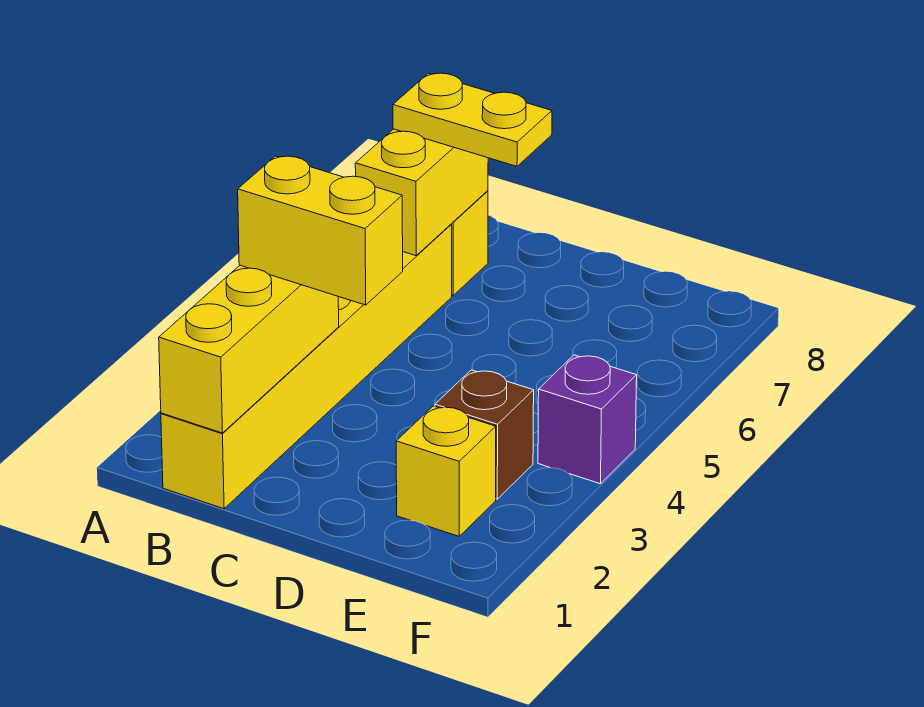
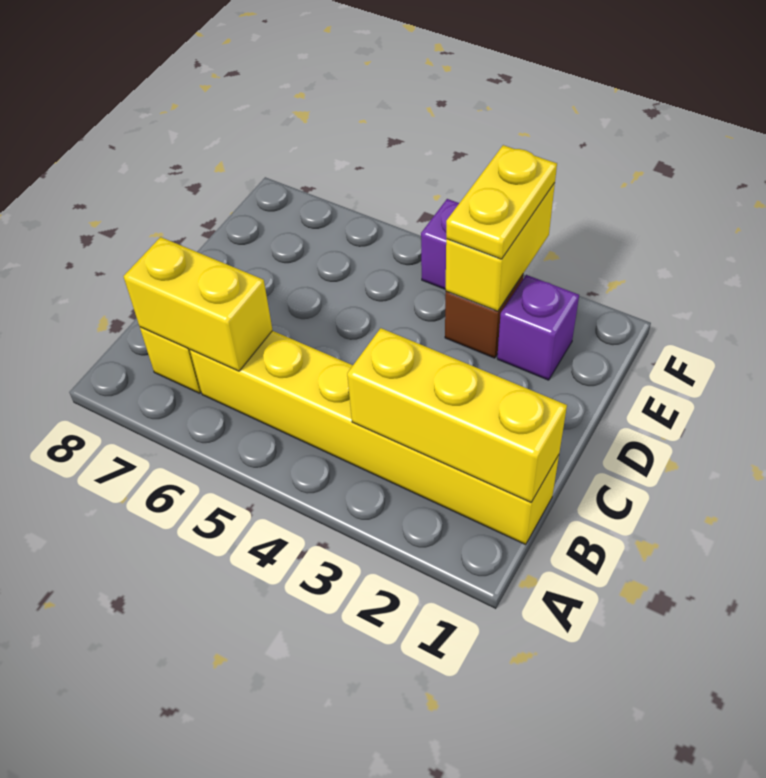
yellow 1x2 brick [238,156,403,305] -> yellow 1x2 brick moved to [446,183,555,311]
yellow 1x2 plate [393,73,552,166] -> yellow 1x2 plate moved to [446,145,557,259]
yellow 1x1 brick [396,406,496,536] -> purple 1x1 brick [497,275,579,380]

